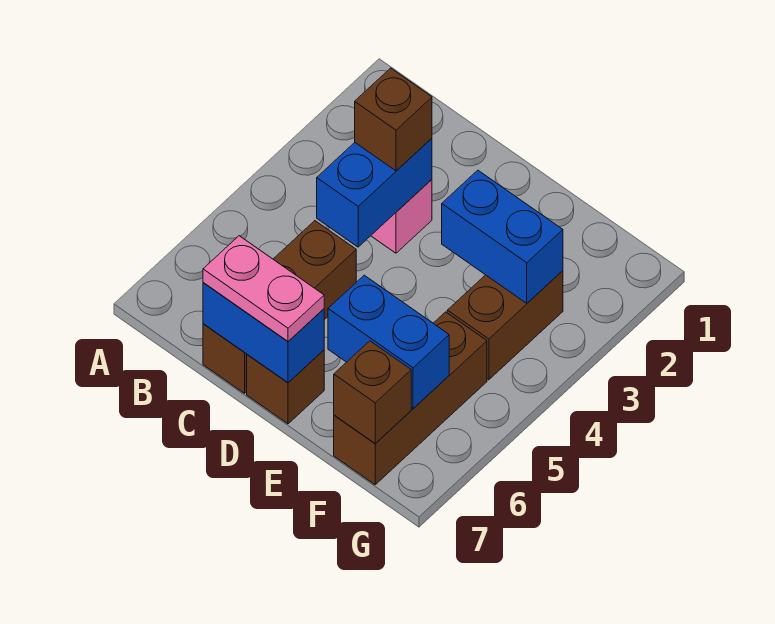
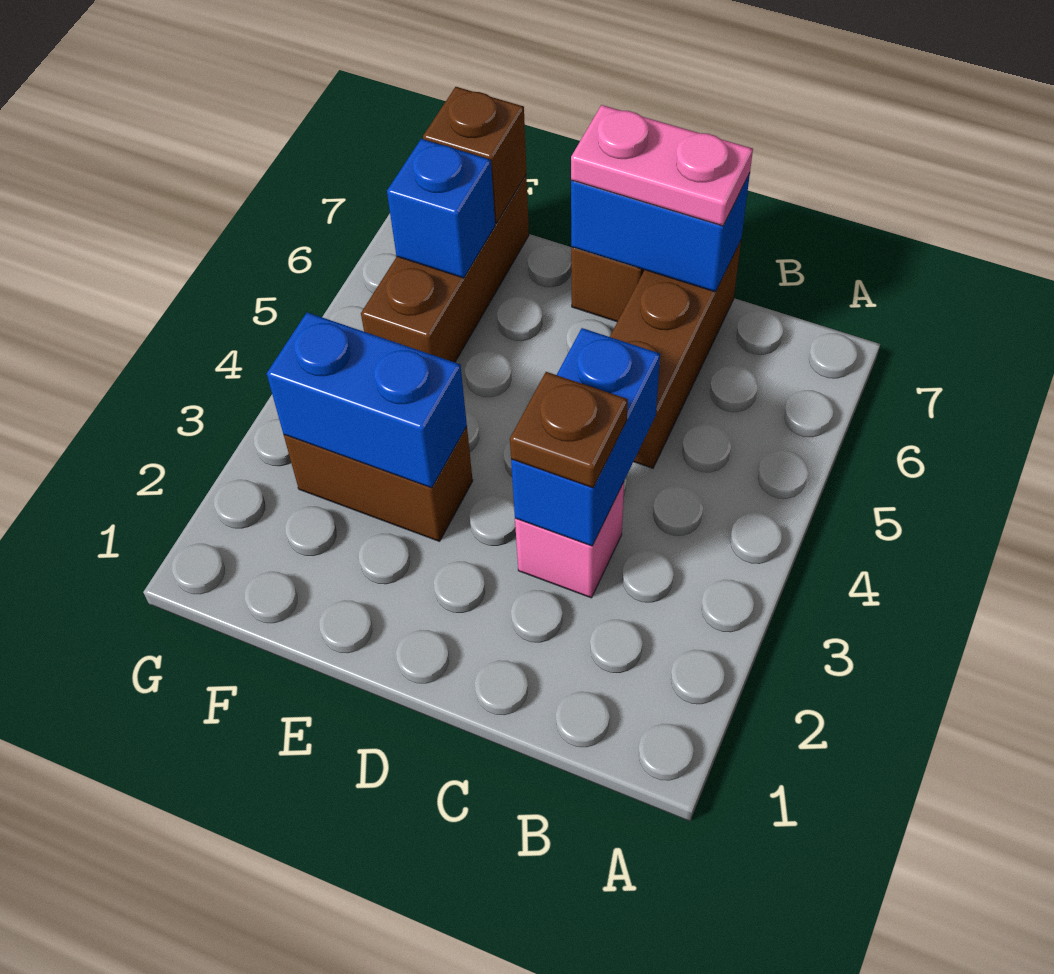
brown 1x1 brick [355,68,432,171] -> brown 1x1 plate [510,372,628,488]
blue 1x2 brick [328,275,449,408] -> blue 1x1 brick [387,139,495,278]
brown 1x2 brick [447,271,563,380] -> brown 1x2 brick turned to [284,427,473,541]

